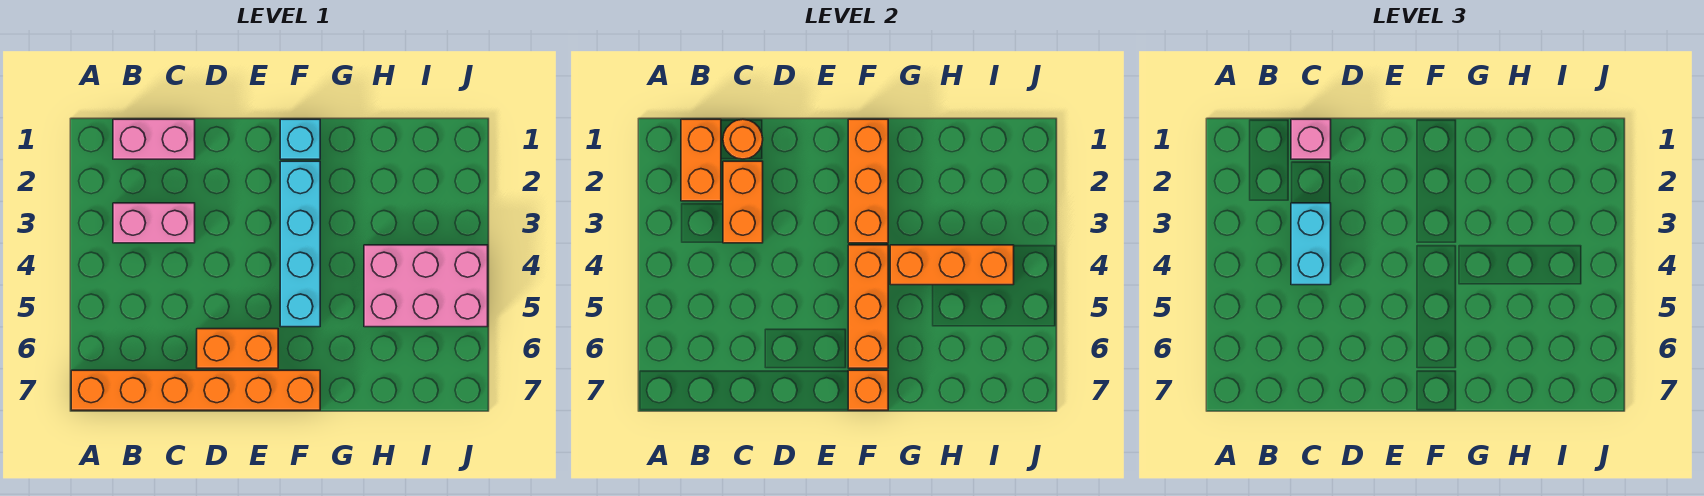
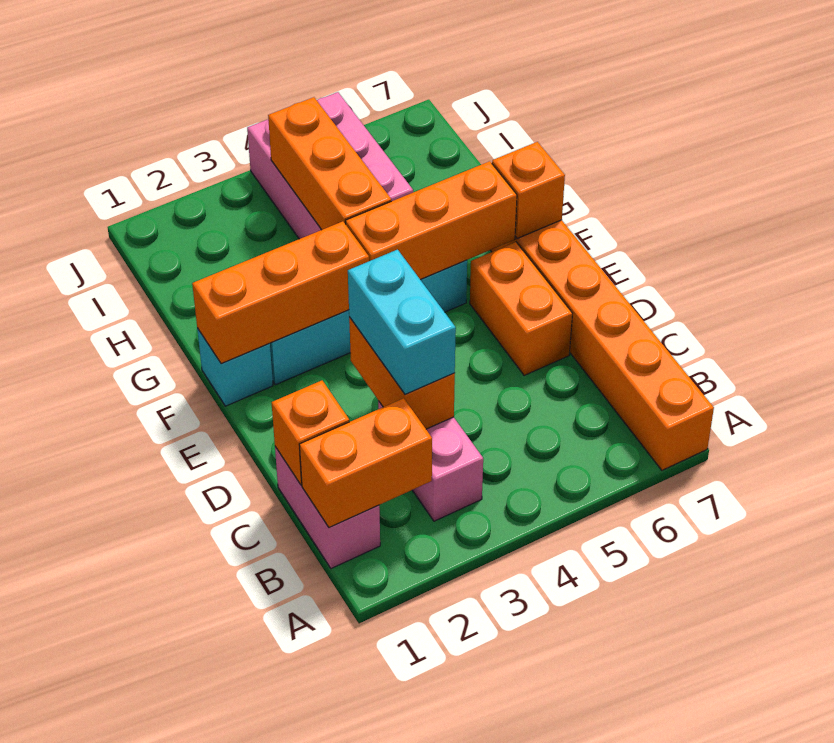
orange 1x1 round brick [723,119,763,159] -> orange 1x1 brick [272,381,349,485]
pink 1x1 brick [1291,119,1331,159] -> none
orange 1x2 brick [723,161,763,243] -> orange 1x2 brick turned to [349,317,455,429]
cyan 1x2 brick [1291,203,1331,285] -> cyan 1x2 brick turned to [348,250,456,394]

